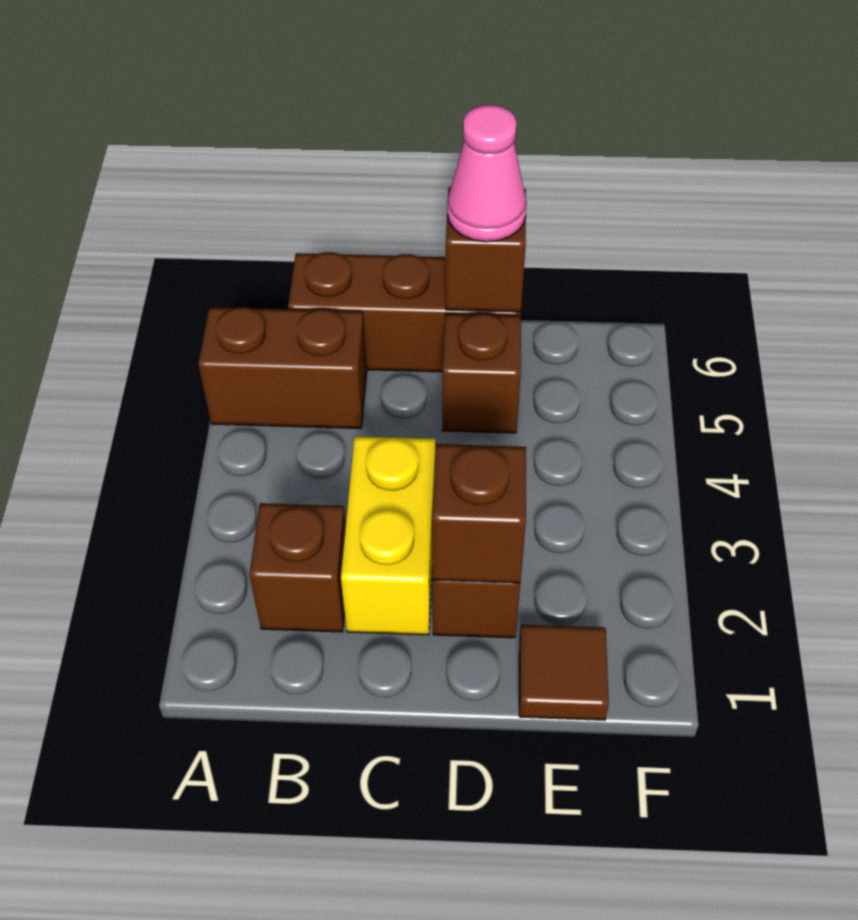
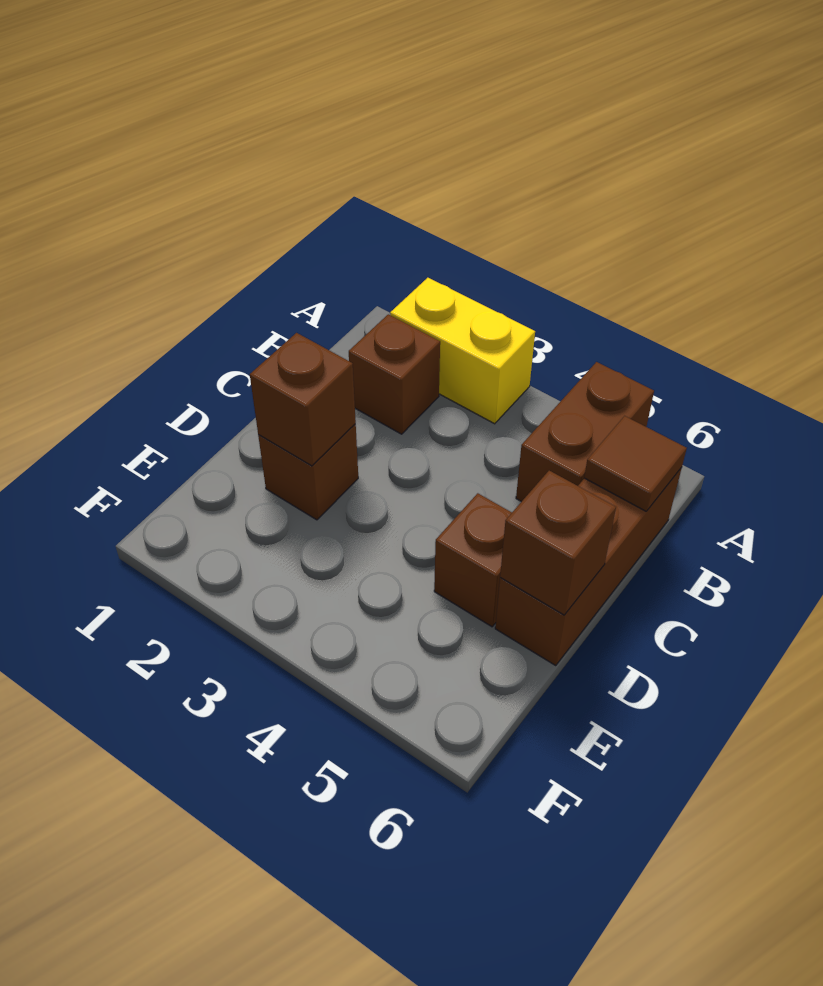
yellow 1x2 brick [341,436,435,635] -> yellow 1x2 brick moved to [390,278,535,424]
pink 1x1 cone [447,105,527,242] -> none
brown 1x1 tile [519,625,609,720] -> brown 1x1 tile moved to [584,416,687,511]

